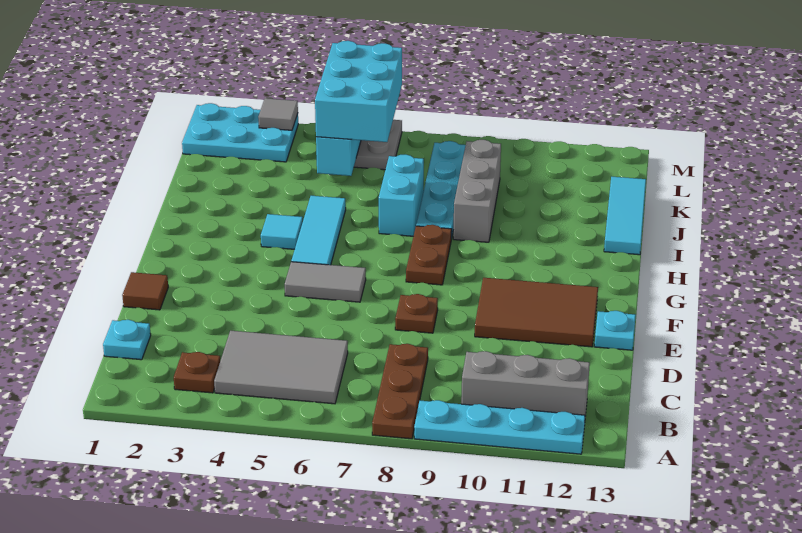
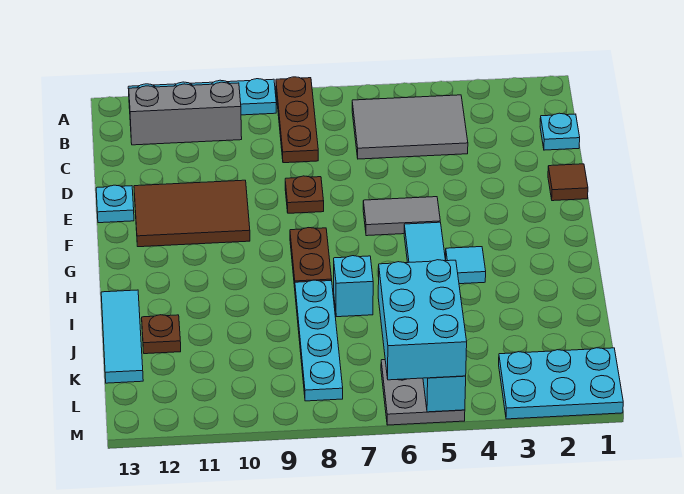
brown 1x1 plate [174,352,221,393] -> brown 1x1 plate moved to [142,315,181,354]
cyan 1x2 brick [379,154,424,236] -> cyan 1x1 brick [334,256,373,317]
grey 1x3 brick [453,140,501,242] -> none
grey 1x1 tile [258,98,298,130] -> none

